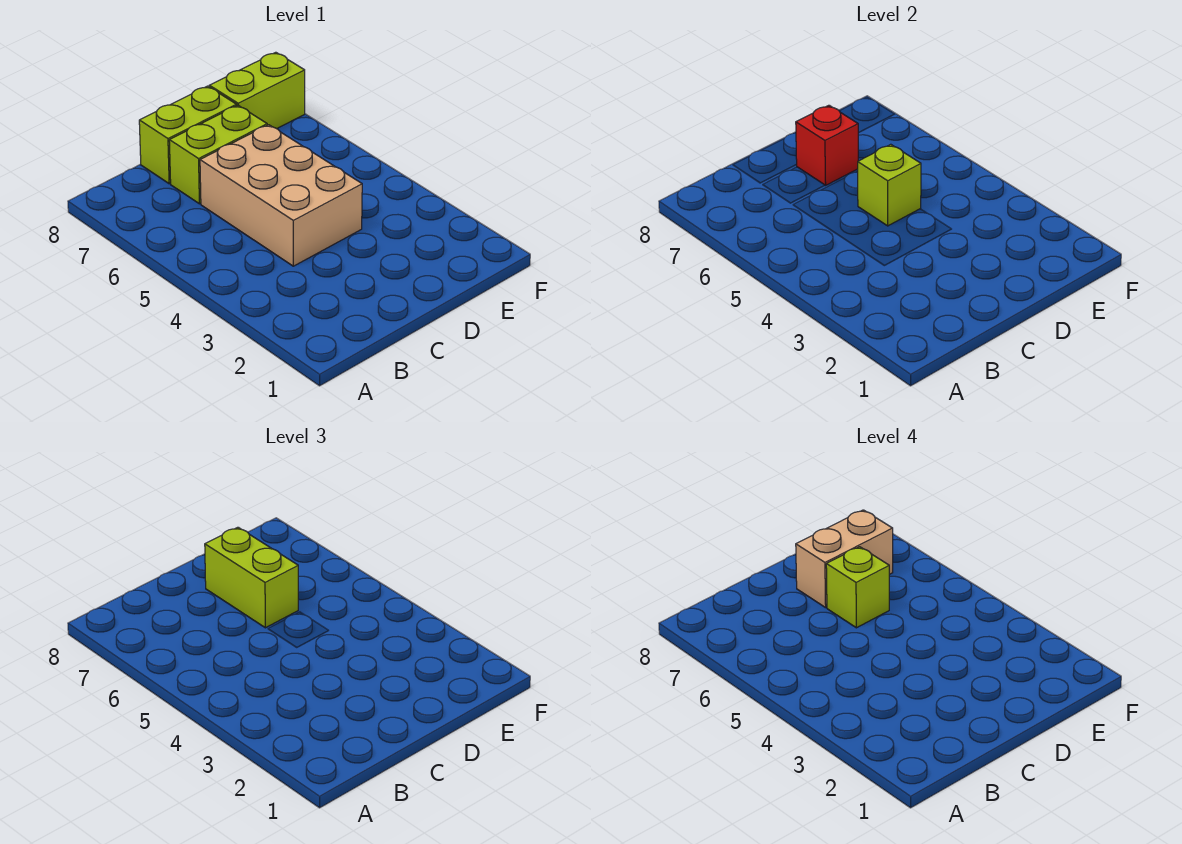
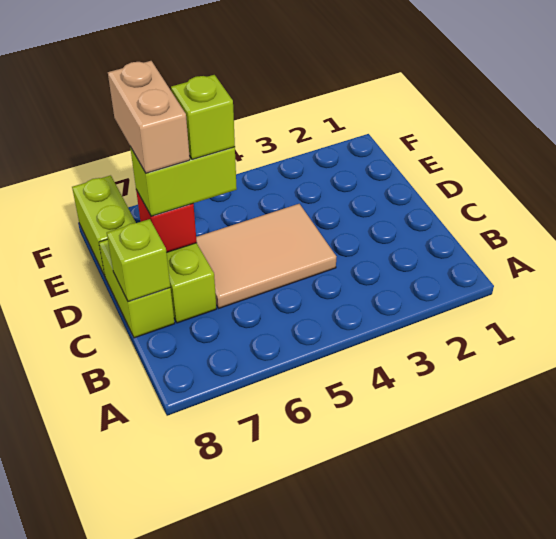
tan 2x3 brick [200,125,362,266] -> tan 2x3 tile [196,204,336,308]
lime 1x1 brick [858,144,921,226] -> lime 1x1 brick moved to [107,219,170,302]

